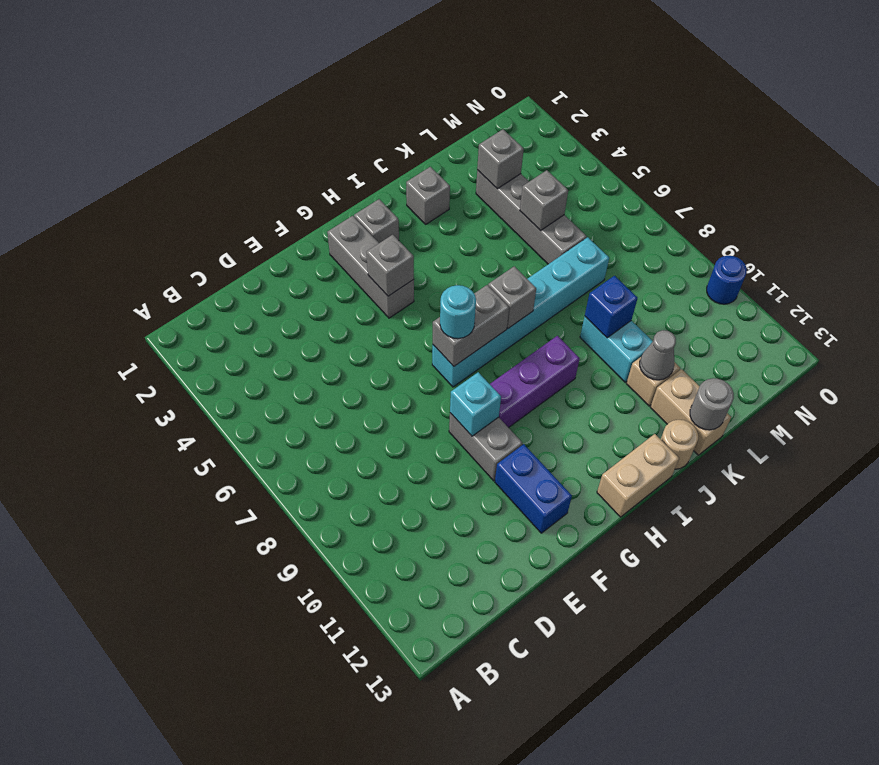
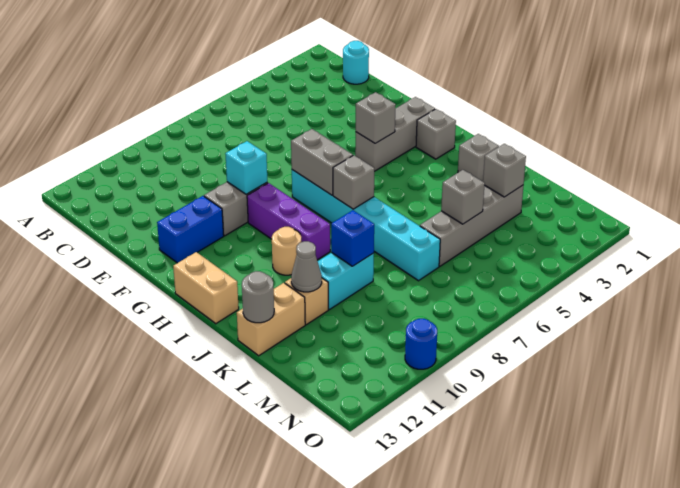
cyan 1x1 round brick [440,285,476,339] -> cyan 1x1 round brick moved to [343,41,369,84]
tan 1x1 round brick [661,420,698,469] -> tan 1x1 round brick moved to [272,227,301,275]

